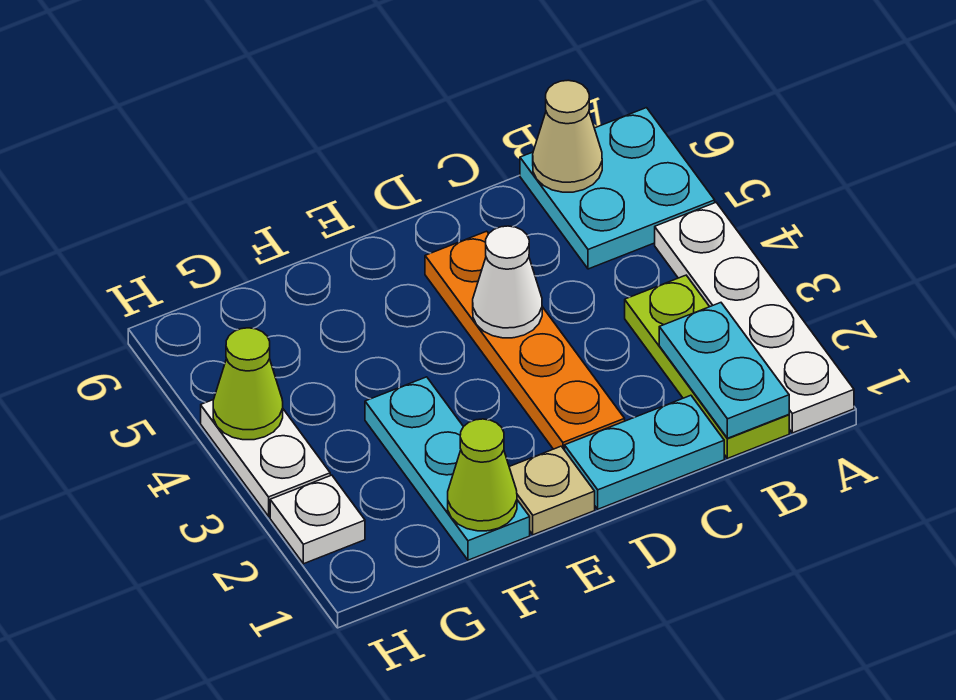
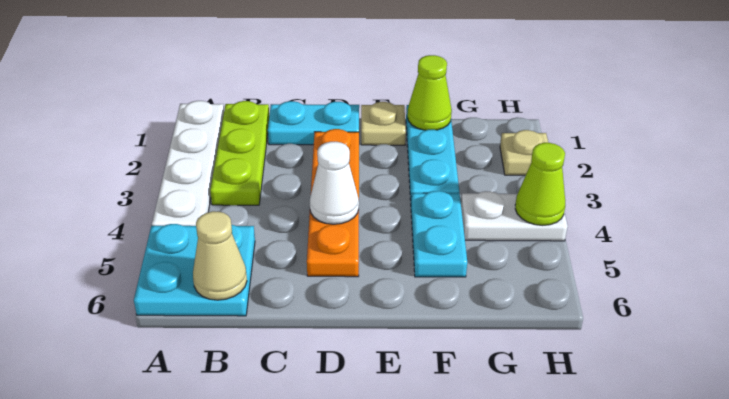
cyan 1x2 plate [659,303,789,438] -> cyan 1x2 plate moved to [411,191,467,277]
white 1x1 plate [270,475,365,564] -> tan 1x1 plate [500,130,548,175]
white 1x2 plate [201,399,330,516] -> white 1x2 plate turned to [461,191,568,241]

